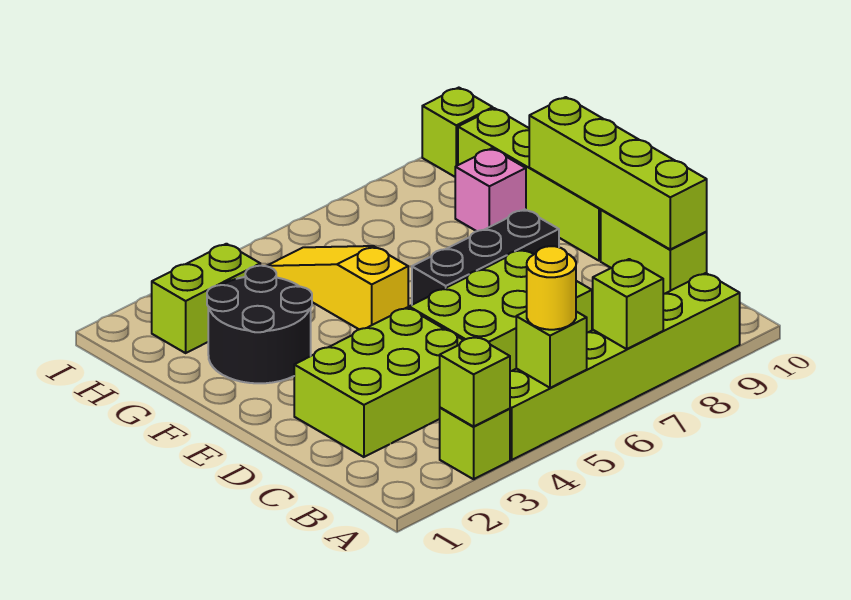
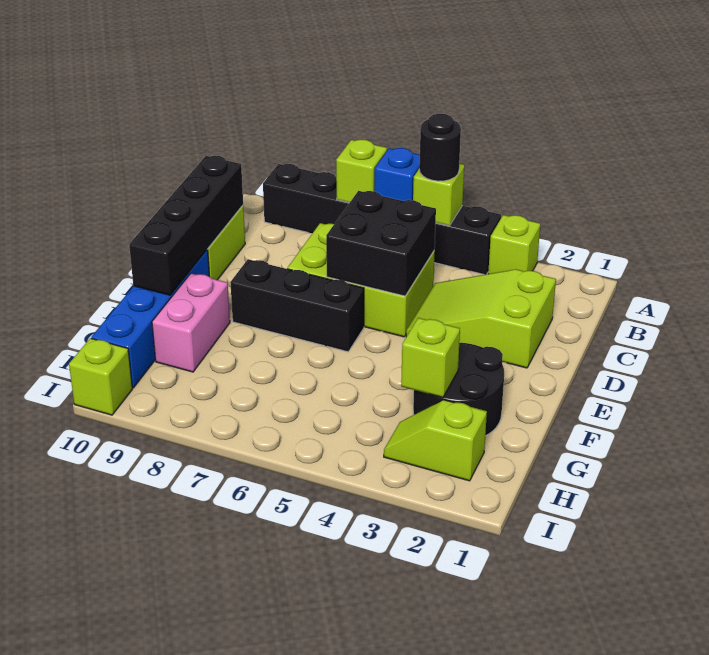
lime 1x1 brick [440,337,510,427] -> lime 1x1 brick moved to [401,318,460,398]
lime 1x6 brick [510,273,740,460] -> black 1x6 brick [263,164,501,275]
yellow 1x1 round brick [527,246,576,330] -> black 1x1 round brick [419,114,461,181]
none -> blue 1x1 brick [375,148,420,201]
lime 2x3 brick [294,307,463,457] -> lime 2x3 slope [406,269,556,368]
none -> black 2x2 brick [326,191,436,296]
lime 1x4 brick [529,97,707,249] -> black 1x4 brick [129,156,243,295]
lime 1x4 brick [458,108,601,261] -> blue 1x4 brick [91,250,209,388]
yellow 1x3 slope [267,246,408,329] -> none
pink 1x1 brick [455,148,526,231] -> pink 1x2 brick [152,273,230,372]
lime 1x2 brick [152,244,260,353] -> lime 1x2 slope [384,400,487,481]

